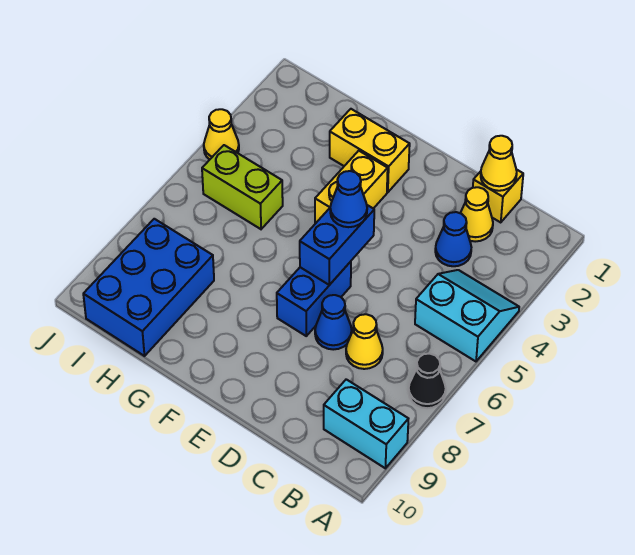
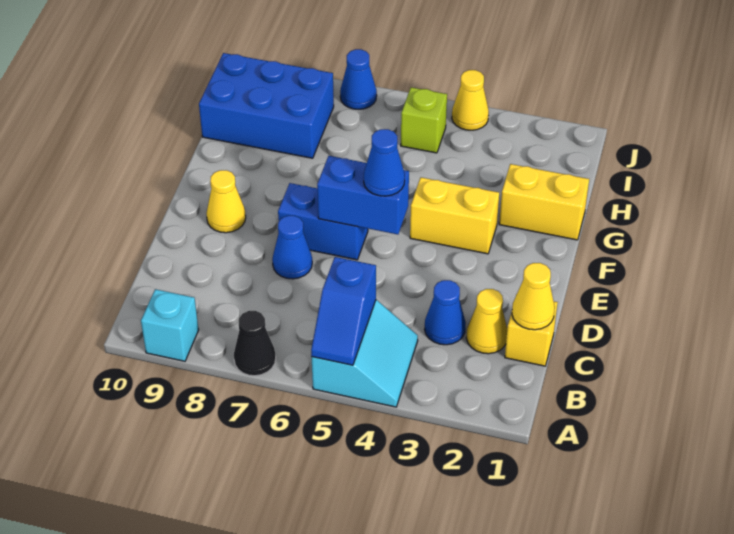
none -> blue 1x2 slope [311,257,376,365]
cyan 1x2 brick [324,379,408,468] -> cyan 1x1 brick [141,289,199,361]
yellow 1x1 cone [346,314,383,369] -> yellow 1x1 cone moved to [206,170,246,233]
yellow 1x2 brick [330,109,410,192] -> yellow 1x2 brick turned to [499,164,589,240]
lime 1x2 brick [202,145,283,229] -> lime 1x1 brick [401,87,447,153]
none -> blue 1x1 cone [340,49,377,109]

